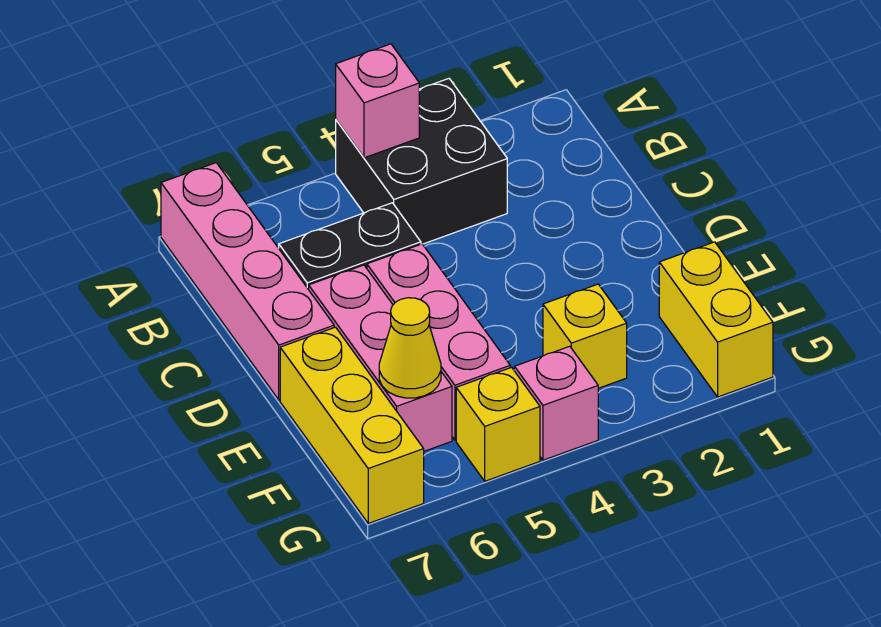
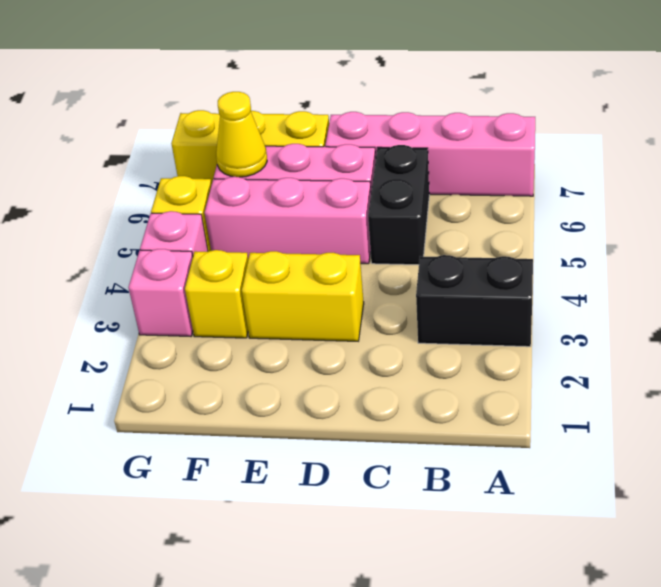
black 2x2 brick [336,79,507,244] -> black 1x2 brick [416,255,533,347]
pink 1x1 brick [336,44,419,158] -> pink 1x1 brick moved to [128,249,193,336]
yellow 1x2 brick [659,242,773,397] -> yellow 1x2 brick moved to [242,251,364,341]

